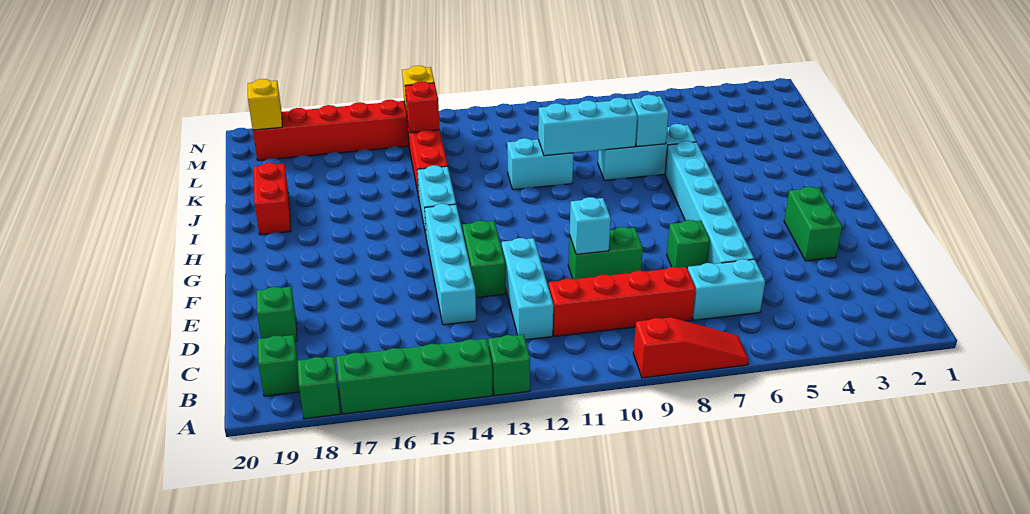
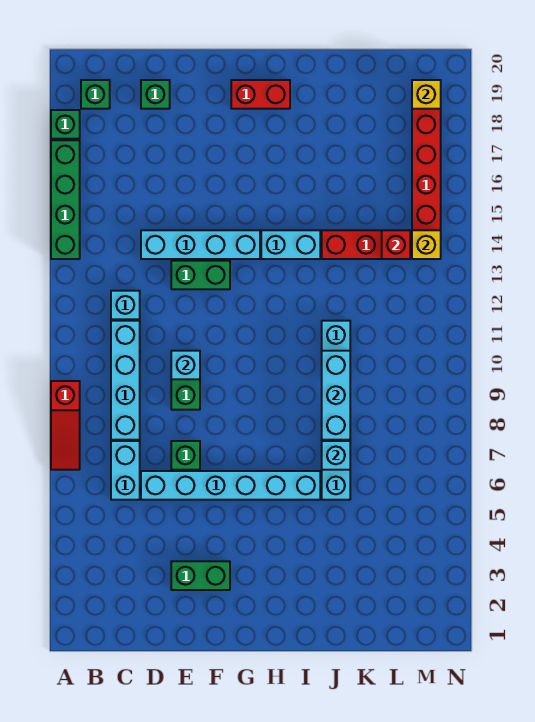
green 1x1 brick [488,334,530,396] -> none
red 1x4 brick [548,267,696,336] -> cyan 1x4 brick [111,321,140,440]
cyan 1x3 brick [502,238,553,340] -> cyan 1x1 brick [111,291,140,319]
red 1x2 brick [254,163,291,235] -> red 1x2 brick moved to [231,80,290,109]

